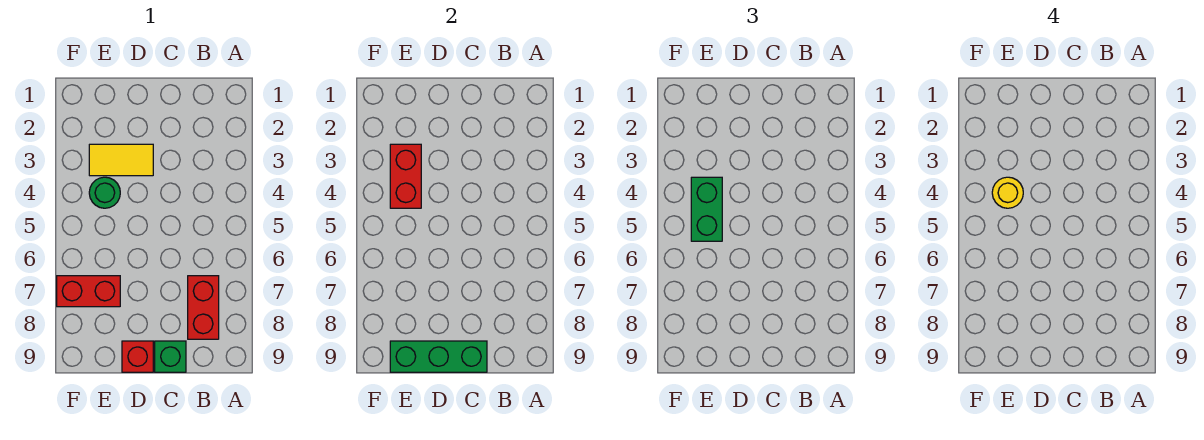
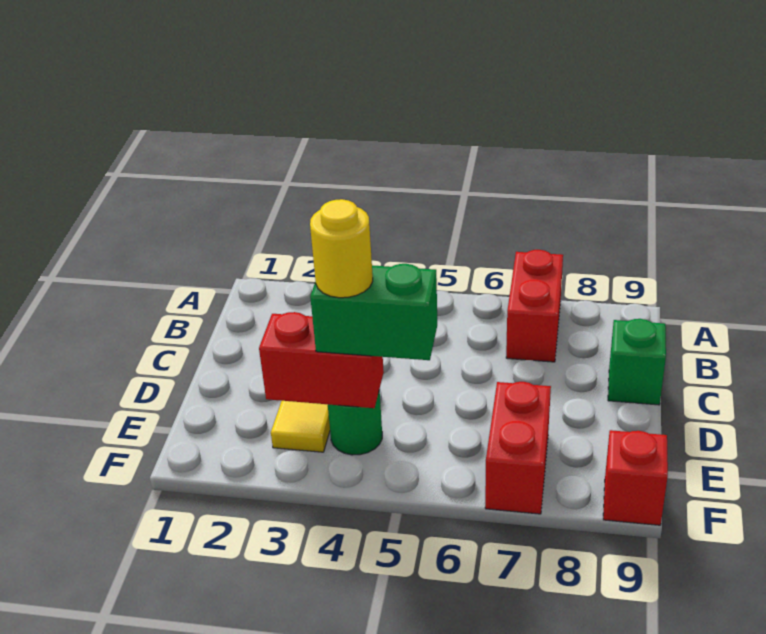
red 1x2 brick [188,276,219,339] -> red 1x2 brick turned to [506,250,563,362]
green 1x3 brick [390,341,487,372] -> none
red 1x1 brick [122,341,153,372] -> red 1x1 brick moved to [603,430,668,525]

